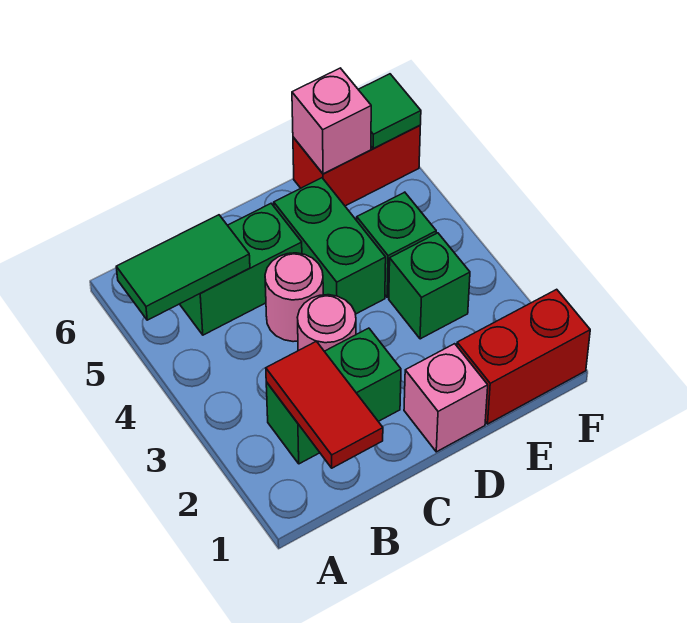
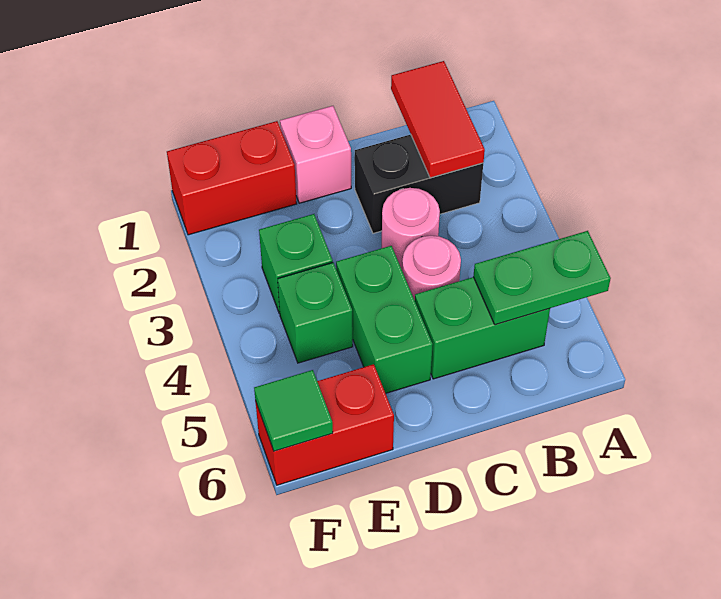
green 1x2 tile [116,215,250,320] -> green 1x2 plate [473,231,611,325]
green 1x2 brick [266,328,401,464] -> black 1x2 brick [355,135,483,233]
pink 1x1 brick [292,68,371,174] -> none

